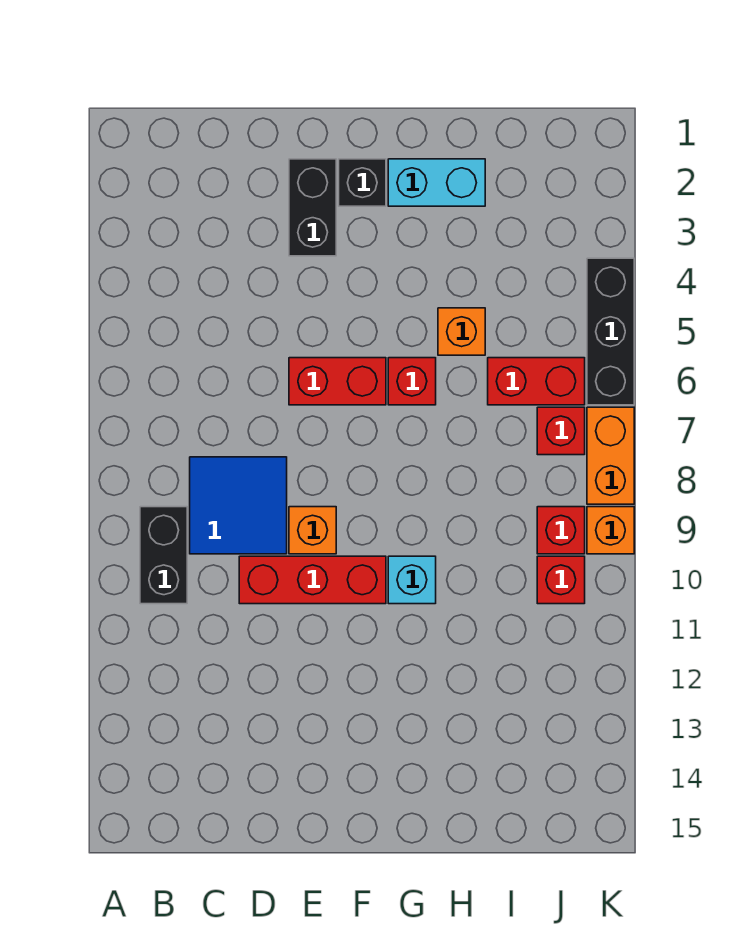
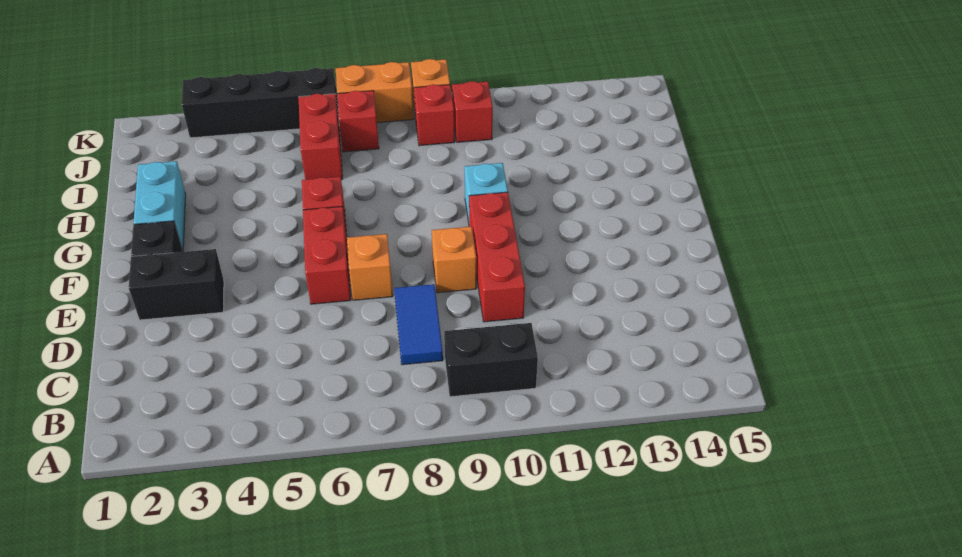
blue 2x2 tile [190,457,287,554] -> blue 1x2 tile [394,284,443,365]
orange 1x1 brick [438,308,485,355] -> orange 1x1 brick moved to [347,234,393,300]
black 1x3 brick [587,258,634,405] -> black 1x4 brick [182,68,339,138]

